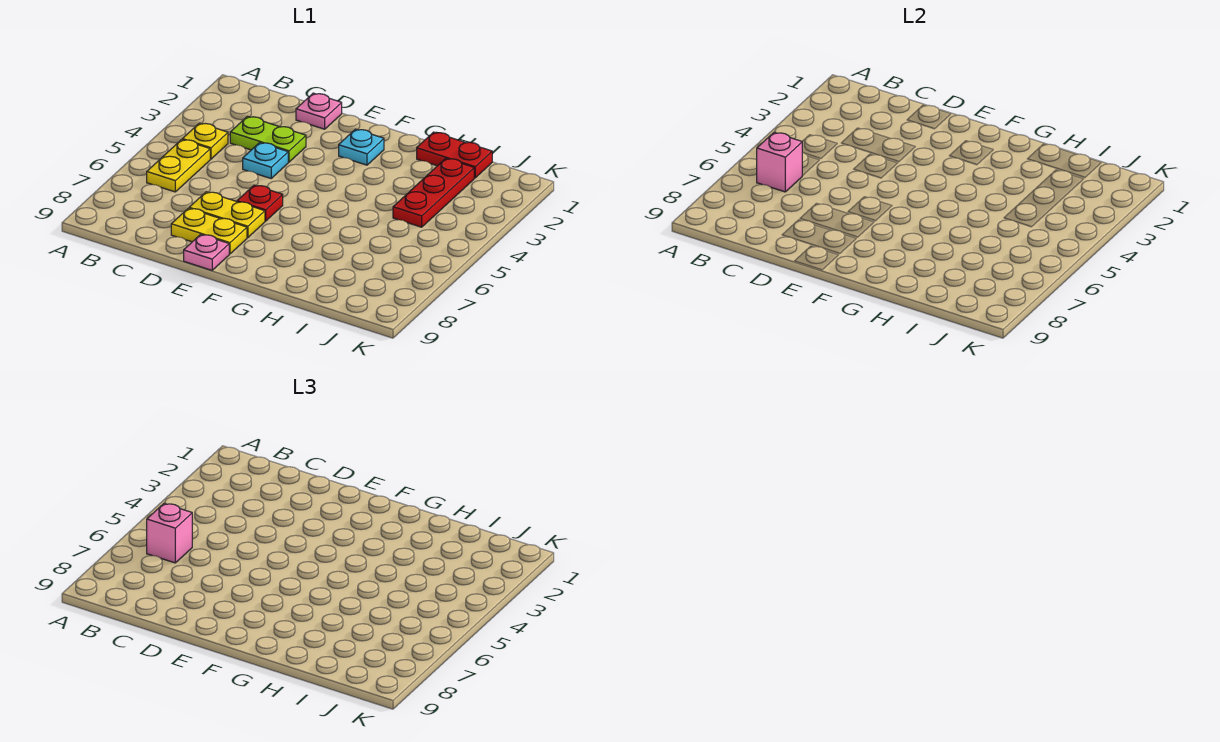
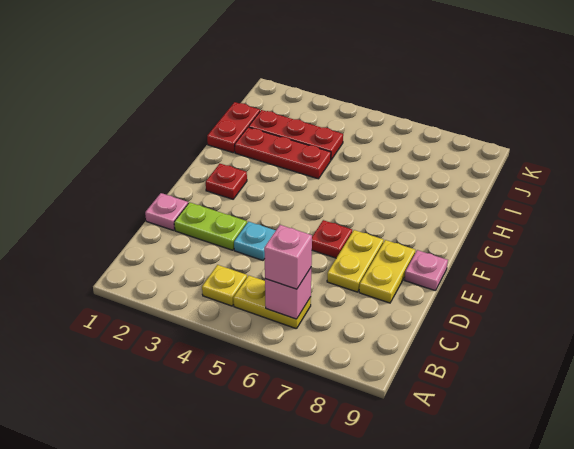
lime 1x2 plate [230,116,306,162] -> lime 1x2 plate turned to [174,202,247,250]
cyan 1x1 plate [339,129,384,165] -> red 1x1 plate [206,164,247,199]
none -> red 1x3 plate [235,127,331,179]

